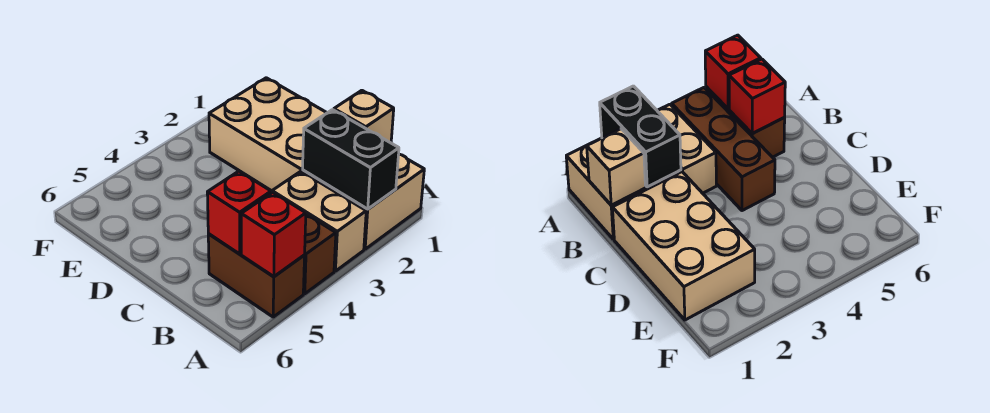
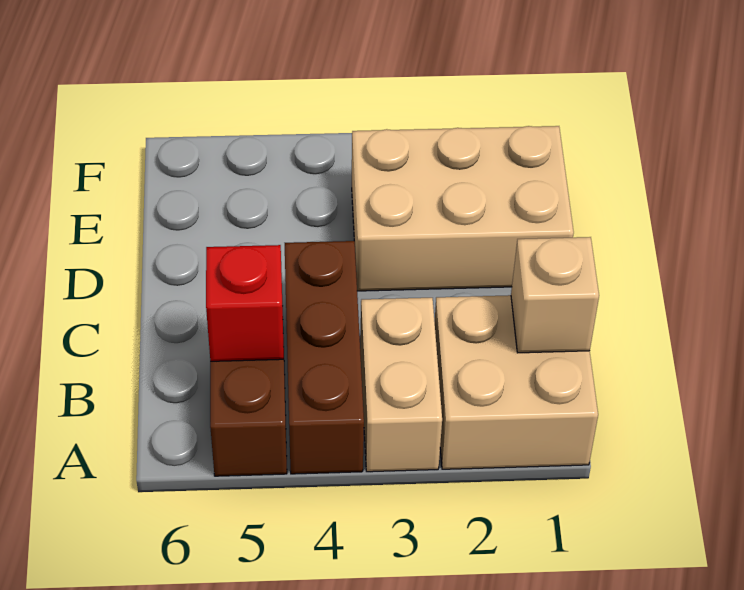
black 1x2 brick [303,110,399,209] -> none
red 1x1 brick [241,192,306,277] -> none
tan 2x3 brick [209,78,327,191] -> tan 2x3 brick turned to [352,126,574,291]

